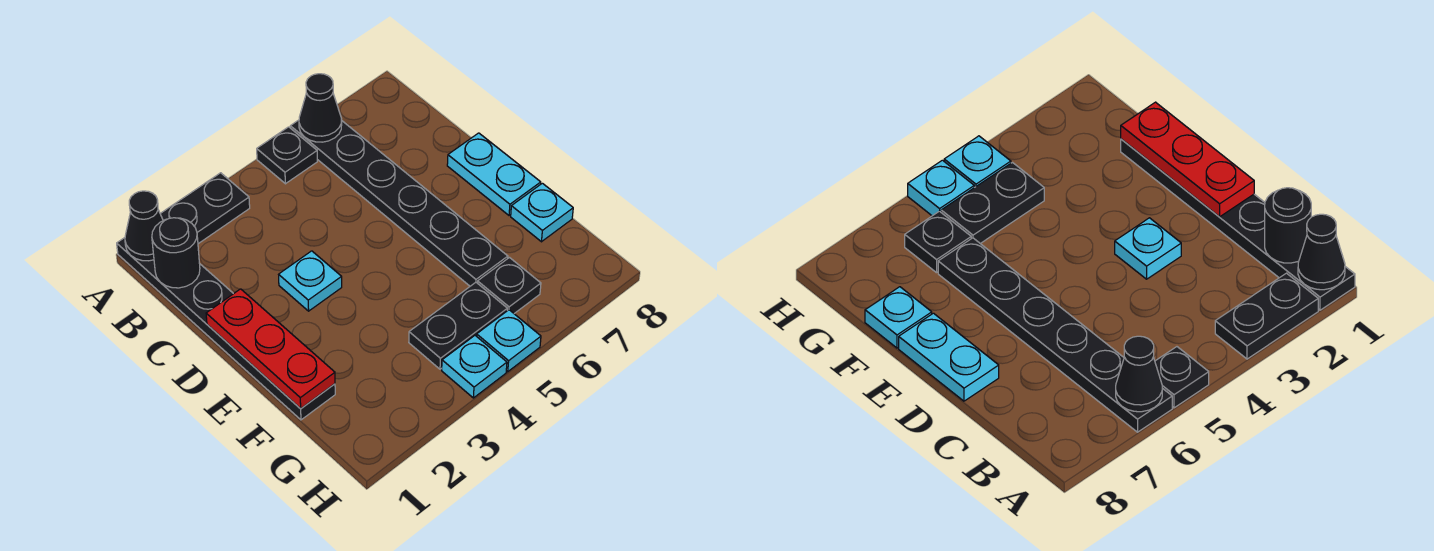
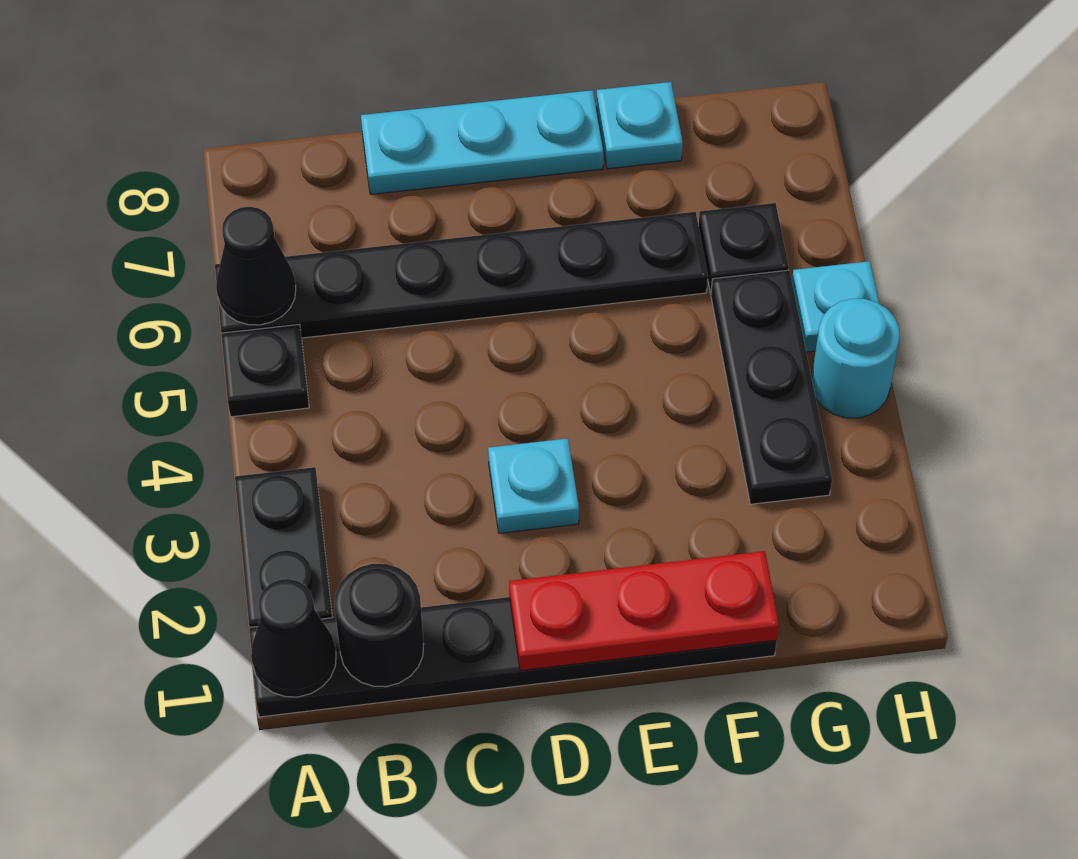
cyan 1x2 plate [447,133,541,216] -> cyan 1x3 plate [361,90,604,194]
black 1x2 plate [409,282,507,369] -> black 1x3 plate [711,270,832,504]
cyan 1x1 plate [442,336,507,398] -> cyan 1x1 round brick [812,299,900,418]

